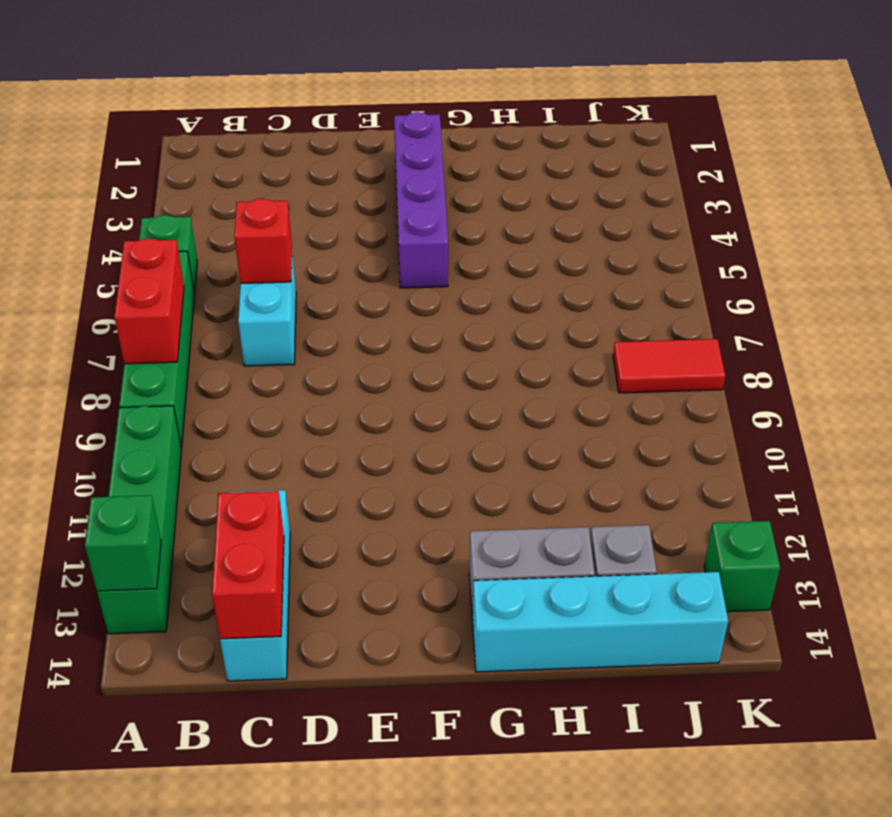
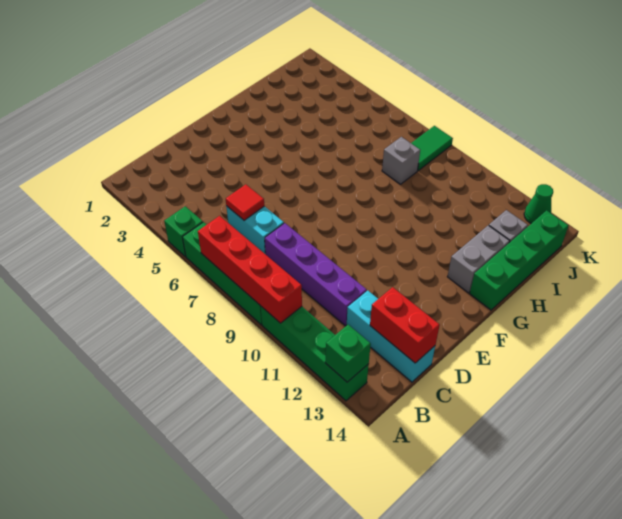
red 1x2 brick [114,238,184,364] -> red 1x4 brick [198,216,302,323]
red 1x1 brick [234,199,292,284] -> red 1x1 tile [226,184,264,220]
purple 1x4 brick [394,112,448,288] -> purple 1x4 brick moved to [265,223,367,326]
cyan 1x4 brick [472,572,728,672] -> green 1x4 brick [470,210,569,310]
none -> grey 1x1 brick [382,137,420,184]
red 1x2 tile [613,339,725,393] -> green 1x2 tile [411,126,453,171]
green 1x1 brick [704,521,780,612] -> green 1x1 cone [524,184,553,224]

